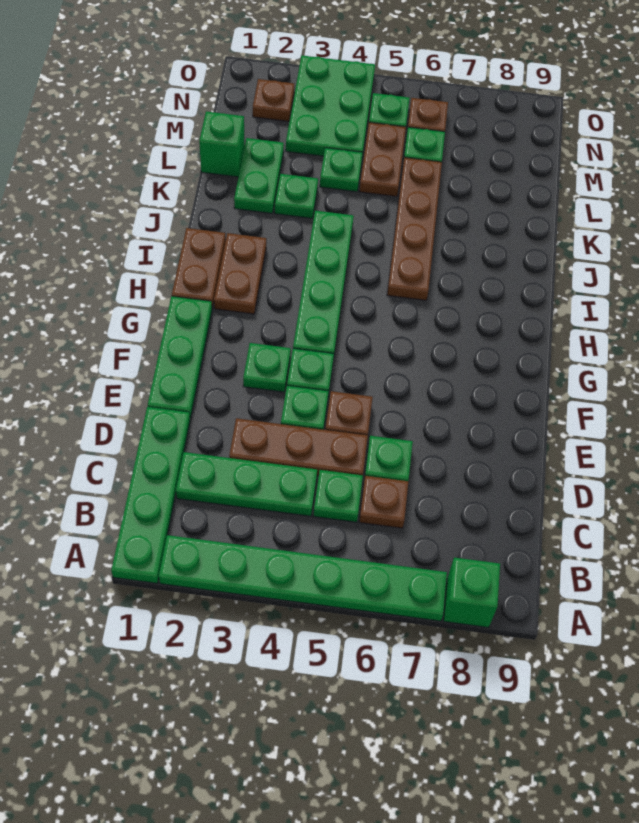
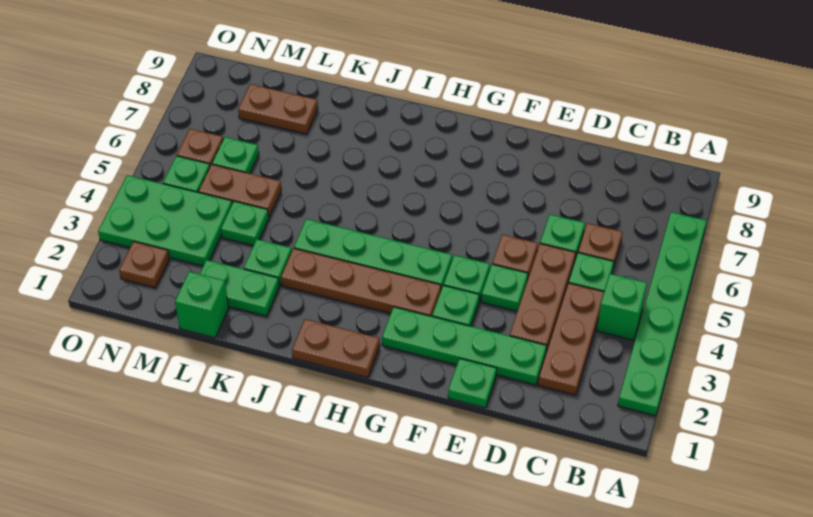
green 1x4 plate [111,407,190,583] -> green 1x4 plate moved to [382,307,547,385]
green 1x1 brick [444,558,500,627] -> green 1x1 brick moved to [597,274,647,340]
green 1x3 plate [176,452,317,516] -> brown 1x3 plate [538,283,604,395]
green 1x3 plate [148,296,212,418] -> green 1x1 plate [448,358,497,408]
brown 1x2 plate [214,233,266,314] -> brown 1x2 plate moved to [238,84,318,134]
brown 1x4 plate [387,157,442,300] -> brown 1x4 plate moved to [281,248,441,316]

